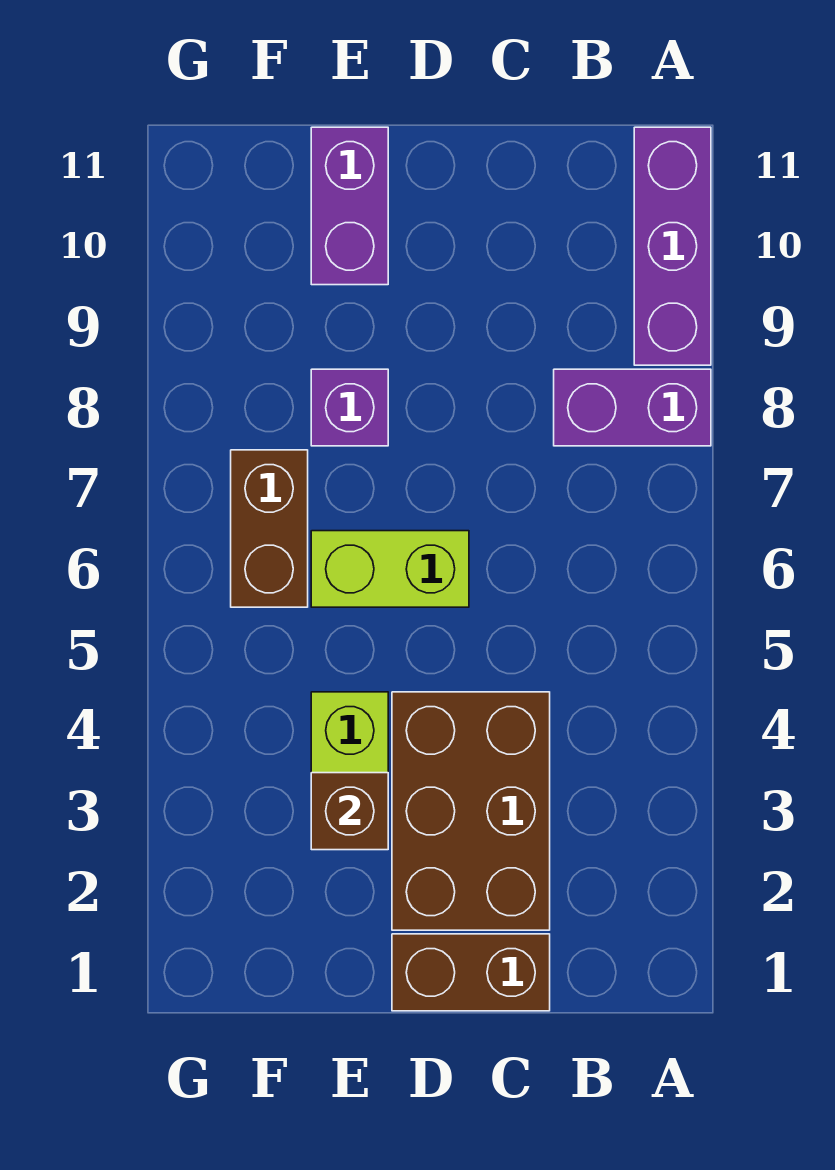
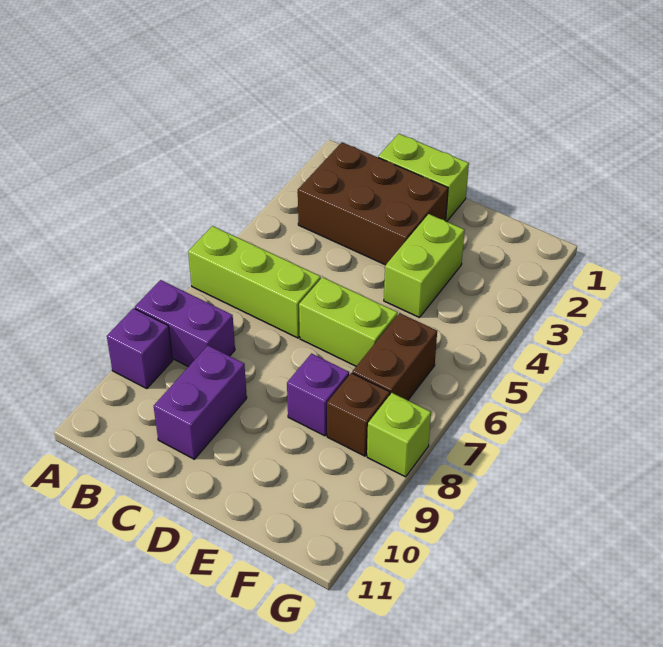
none -> lime 1x3 brick [188,226,321,338]
purple 1x3 brick [634,127,711,365] -> purple 1x1 brick [107,308,173,389]
brown 1x2 brick [392,934,550,1011] -> lime 1x2 brick [378,134,469,222]
brown 2x3 brick [392,692,550,930] -> brown 2x3 brick turned to [298,142,448,265]
brown 1x1 brick [311,773,388,850] -> brown 1x1 brick moved to [327,373,390,456]
purple 1x2 brick [311,127,388,285] -> purple 1x2 brick moved to [154,346,247,459]
none -> lime 1x1 brick [367,393,431,477]

